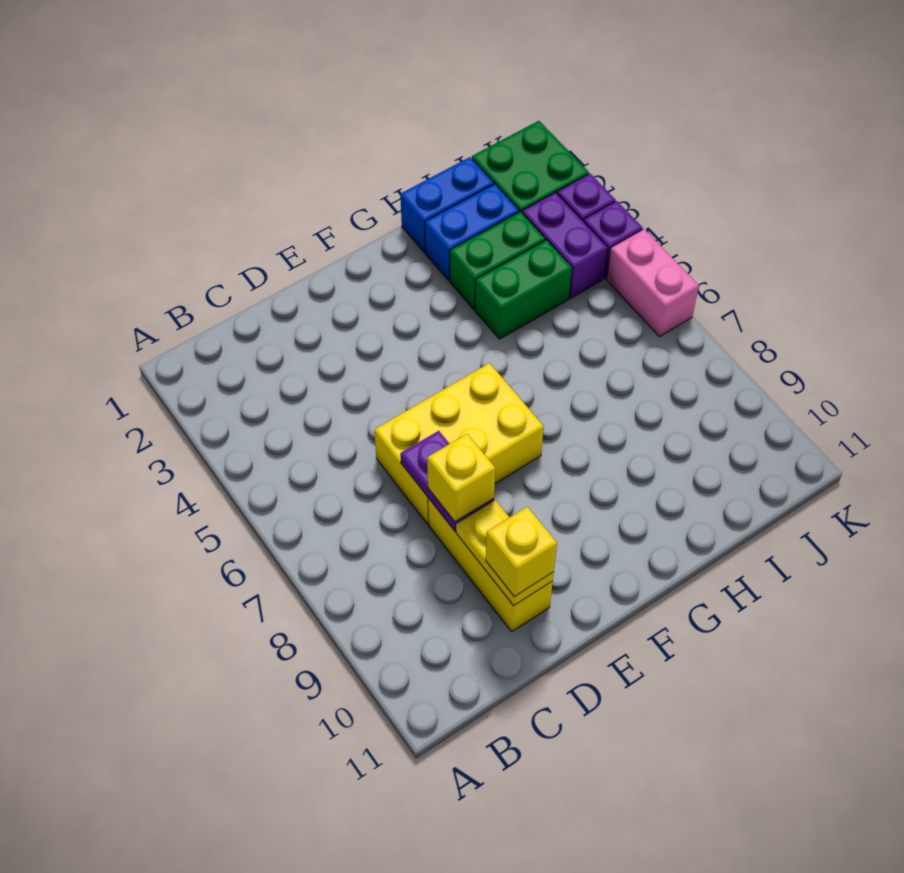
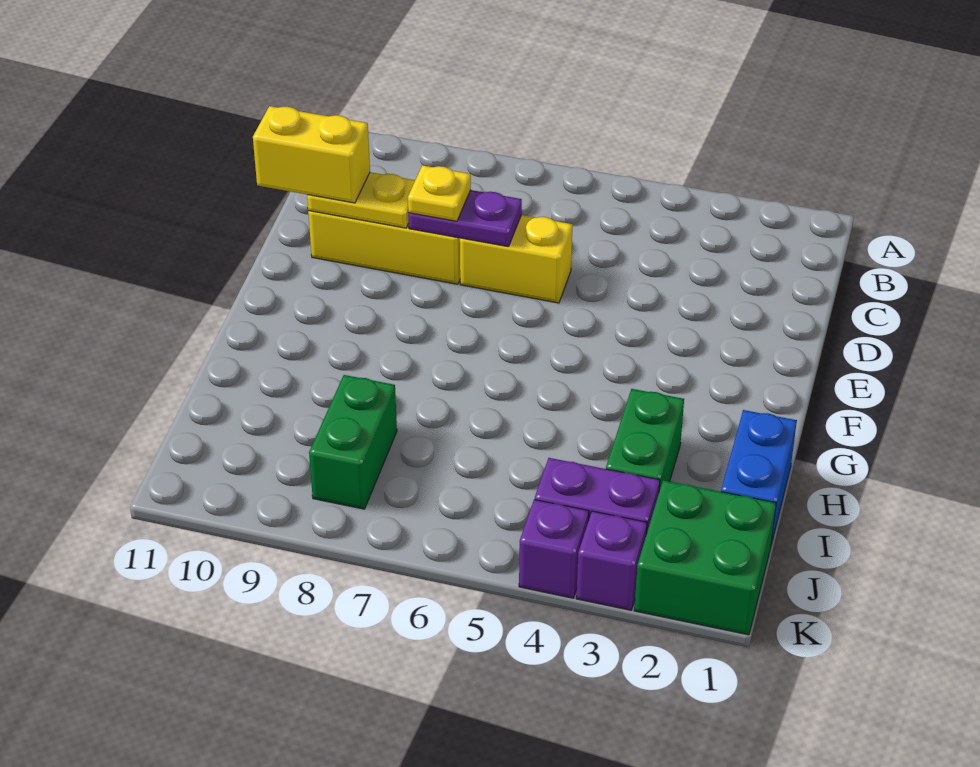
yellow 2x3 brick [374,363,544,524] -> yellow 1x2 brick [460,215,573,303]
yellow 1x1 brick [427,434,495,522] -> yellow 1x1 plate [408,165,471,221]
yellow 1x1 brick [486,507,557,597] -> yellow 1x2 brick [253,106,370,203]
blue 1x2 brick [425,184,519,281] -> none
green 1x2 brick [475,240,572,339] -> green 1x2 brick moved to [309,375,397,509]
pink 1x2 brick [606,229,699,337] -> none

